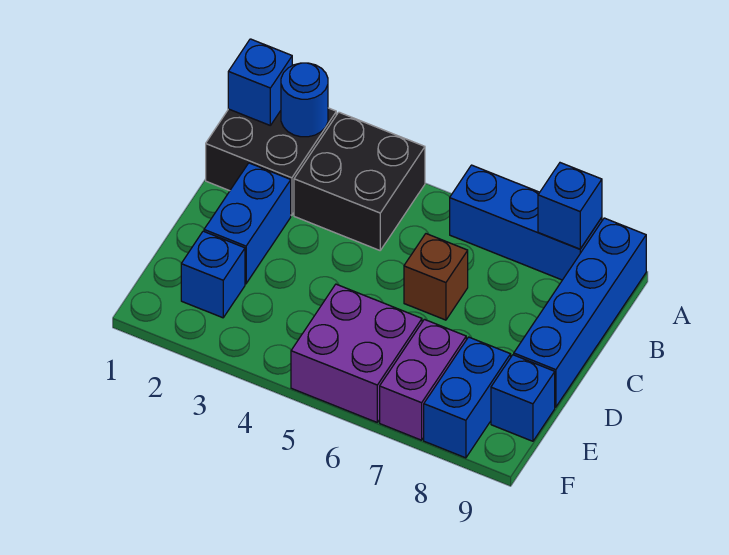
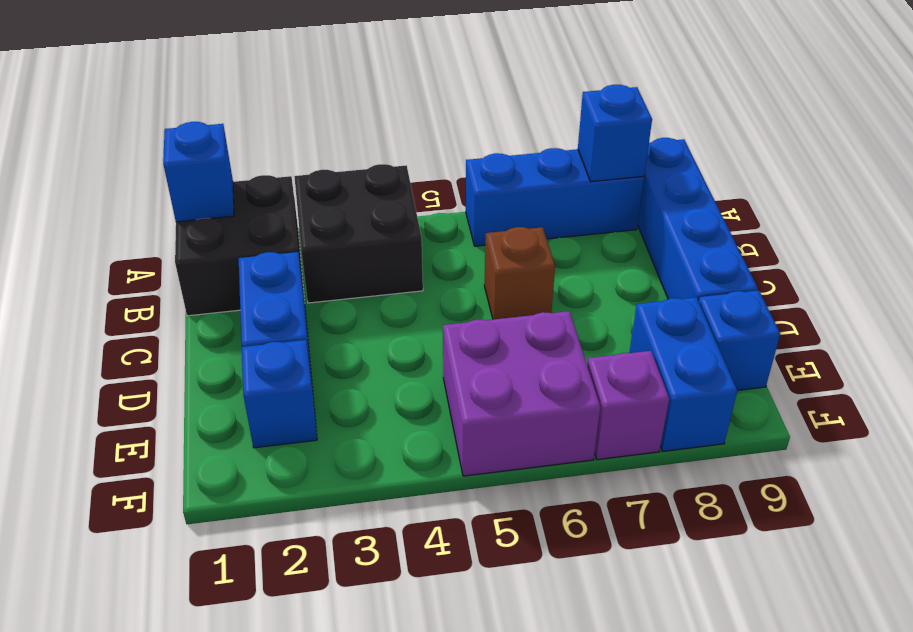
blue 1x1 round brick [281,63,328,137] -> none
purple 1x2 brick [380,319,466,440] -> purple 1x1 brick [587,351,669,460]

